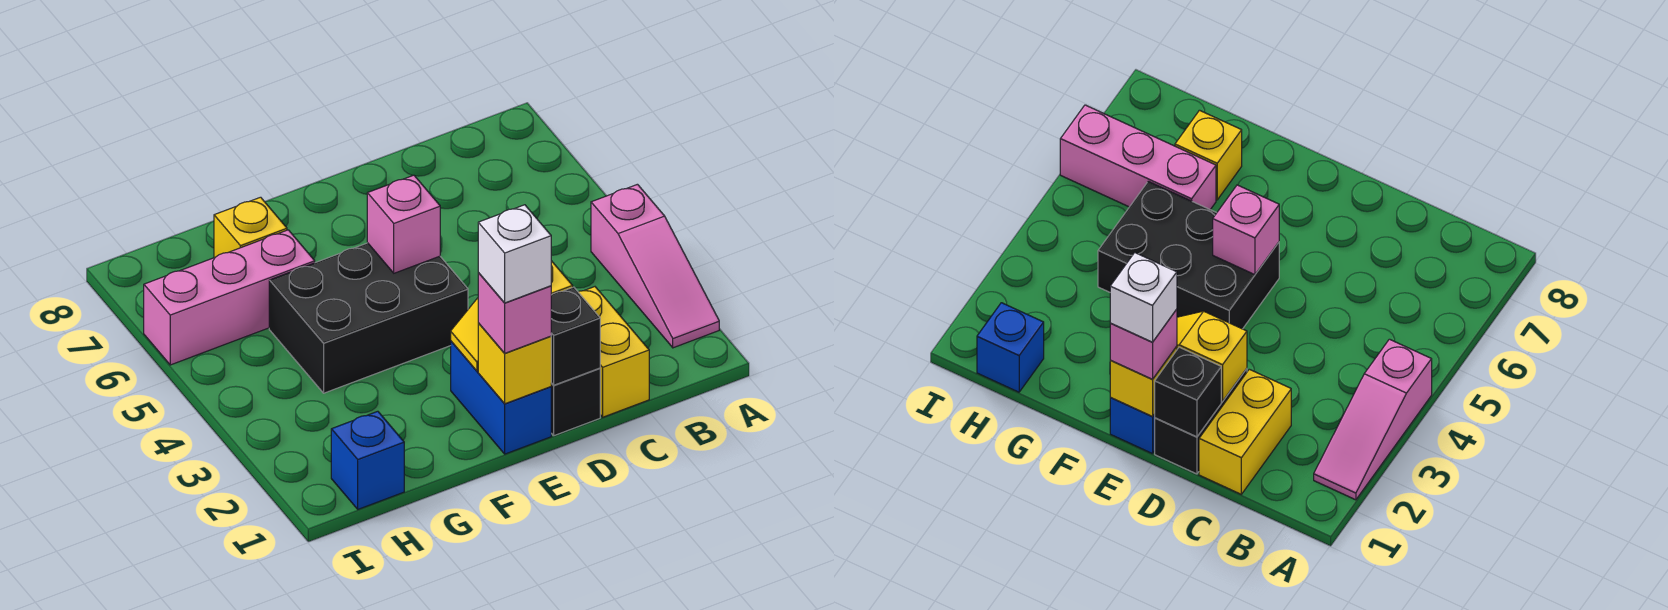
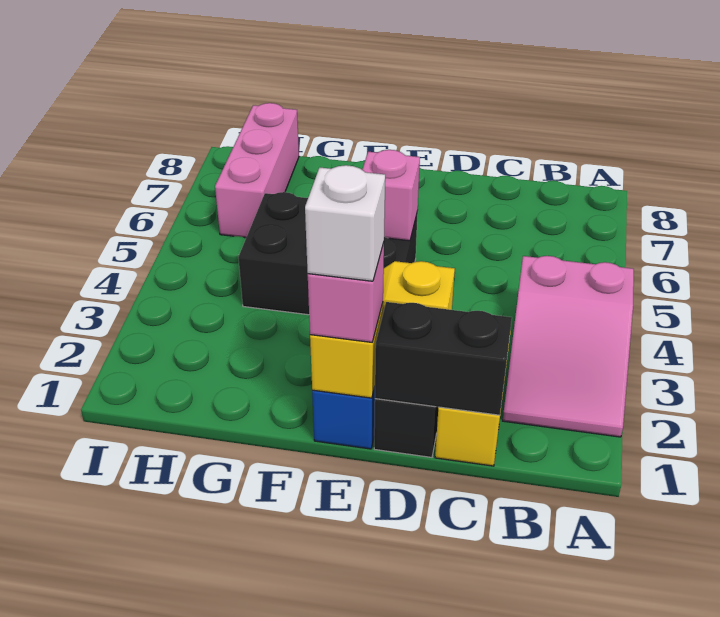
pink 1x3 slope [591,184,719,348] -> pink 2x3 slope [503,256,634,437]
black 1x1 brick [551,287,600,385] -> black 1x2 brick [375,302,512,415]
pink 1x3 brick [144,230,315,365] -> pink 1x3 brick turned to [215,103,299,238]
yellow 1x1 brick [214,197,287,258] -> none
blue 1x1 brick [331,411,404,509] -> none

